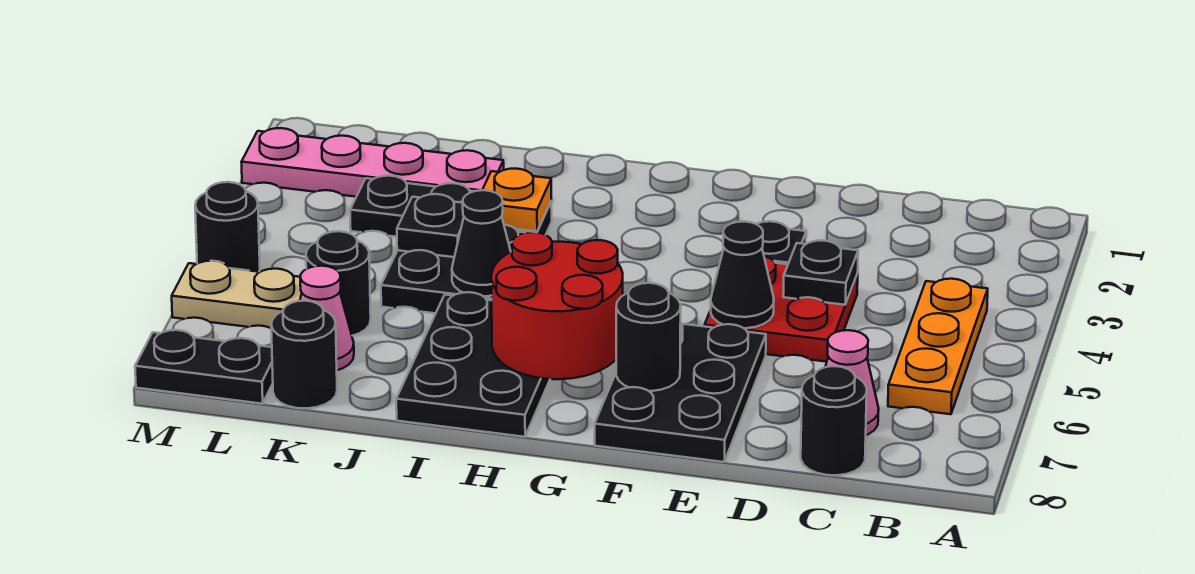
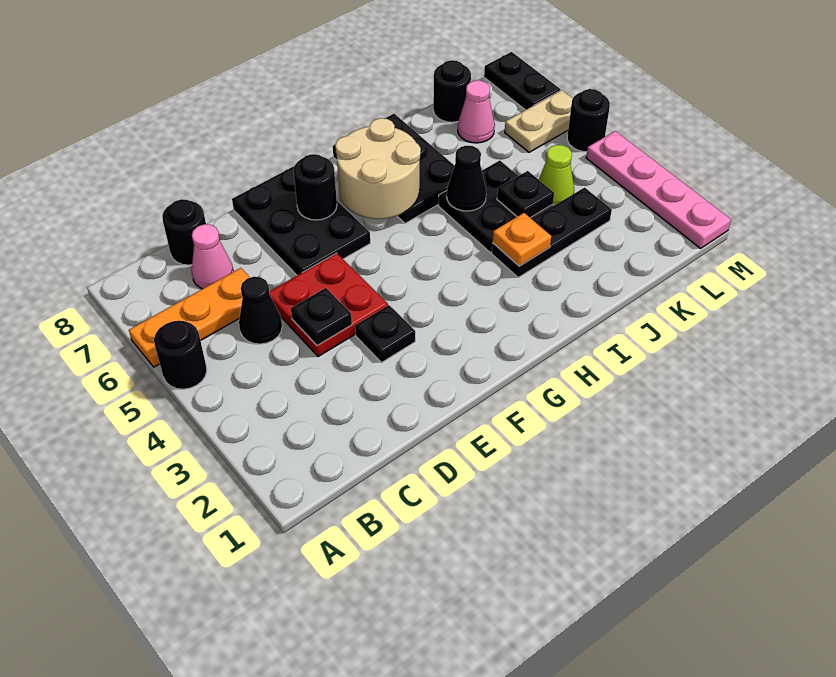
orange 1x3 plate [888,279,988,414] -> orange 1x3 plate turned to [129,268,250,367]
black 1x1 cone [711,222,774,328] -> black 1x1 cone moved to [239,277,282,344]
red 2x2 round brick [491,232,623,379] -> tan 2x2 round brick [335,118,421,219]
pink 1x4 plate [241,128,504,197] -> pink 1x4 plate turned to [586,131,731,248]
none -> lime 1x1 cone [539,145,574,206]
black 1x1 round brick [306,231,371,336] -> black 1x1 round brick moved to [154,321,207,389]
black 1x2 plate [135,330,273,404] -> black 1x2 plate turned to [484,52,561,110]

